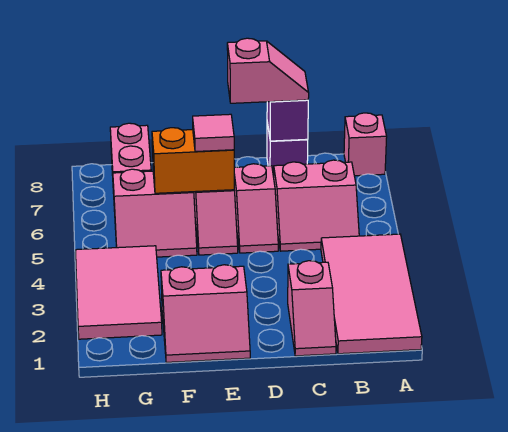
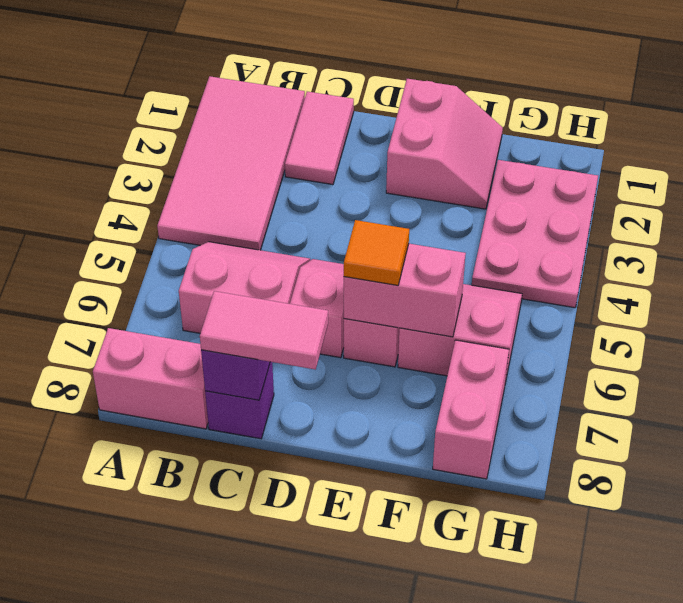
pink 1x1 brick [344,113,387,176] -> pink 1x2 brick [93,328,208,429]
pink 1x2 slope [288,261,336,356] -> pink 1x2 tile [285,91,354,185]
pink 1x2 slope [227,38,309,103] -> pink 1x2 tile [200,291,328,369]
pink 2x2 slope [161,265,250,362] -> pink 2x2 slope turned to [386,79,503,209]
orange 1x2 brick [152,128,234,193] -> pink 1x2 brick [344,244,466,337]
pink 1x1 tile [193,114,234,152] -> orange 1x1 tile [344,220,409,285]
pink 2x3 tile [76,246,162,339] -> pink 2x3 plate [472,160,598,308]

